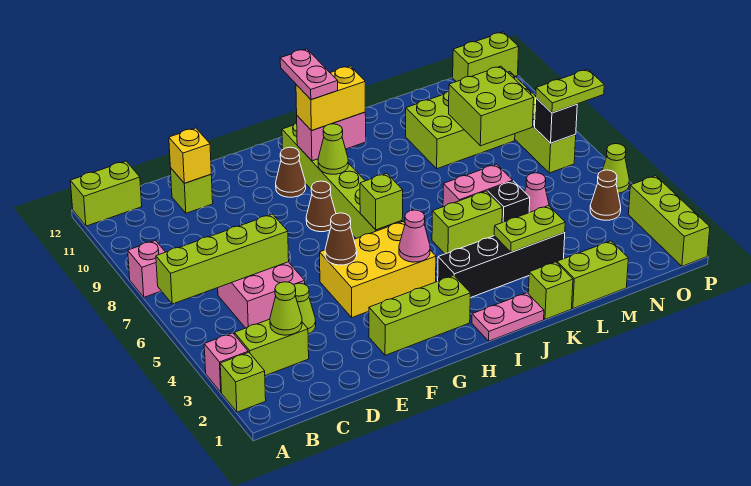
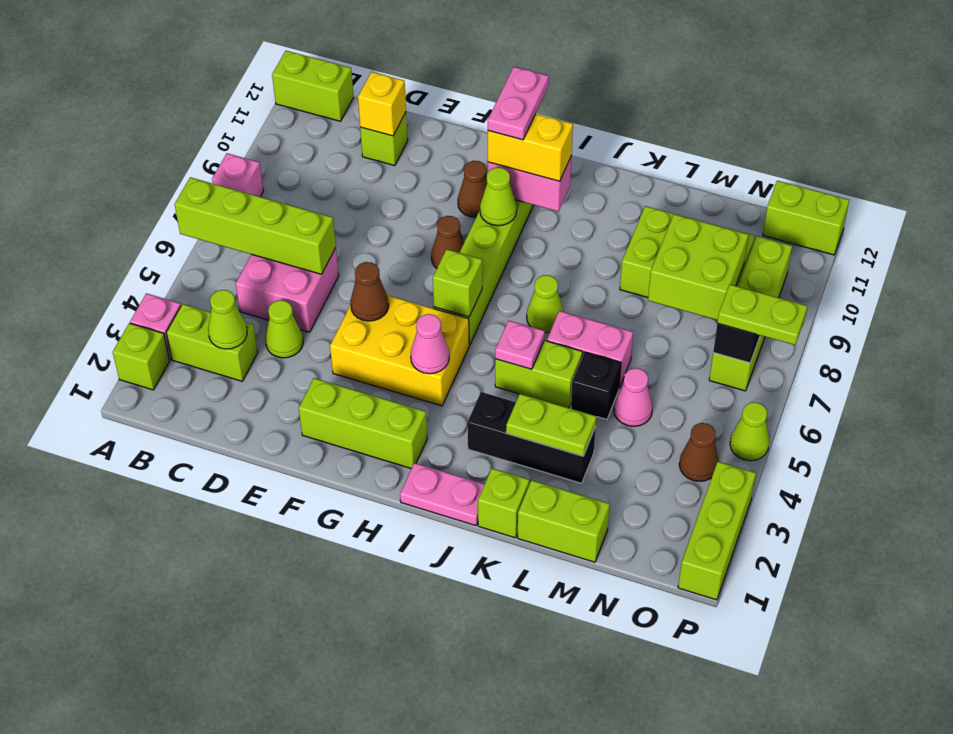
black 1x4 brick [438,232,565,298] -> black 1x3 brick [467,392,596,483]
none -> pink 1x1 plate [495,320,545,369]
none -> lime 1x1 cone [527,275,564,333]

